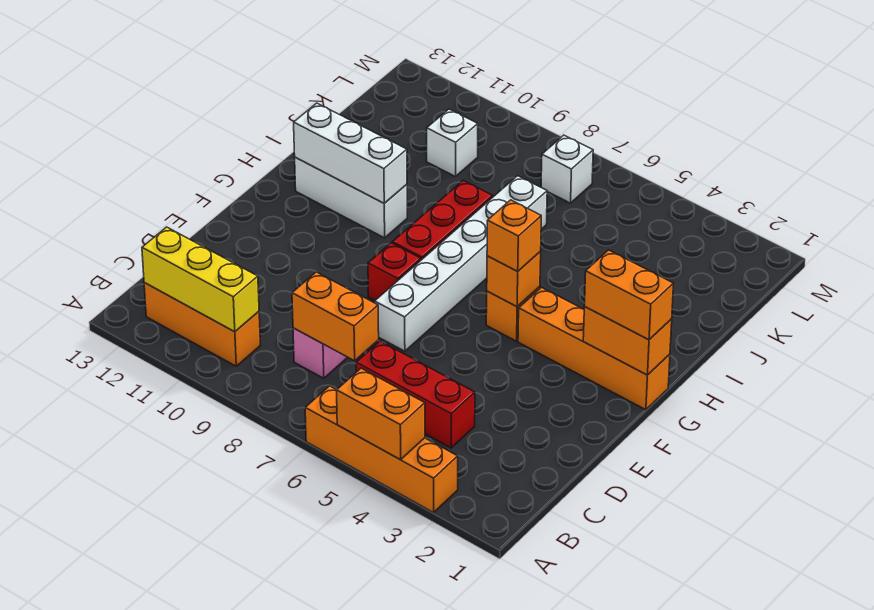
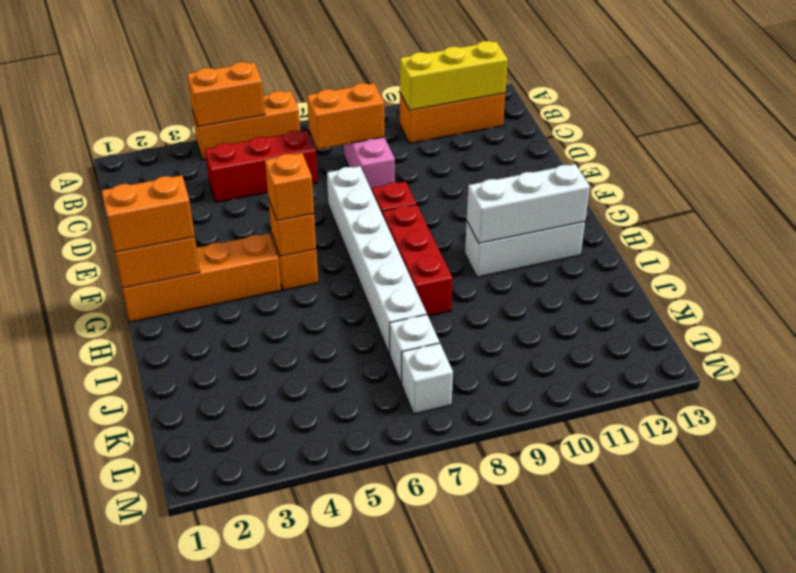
orange 1x4 brick [305,386,458,512] -> orange 1x3 brick [192,91,300,160]
white 1x1 brick [427,109,478,177] -> white 1x1 brick moved to [389,315,440,384]

